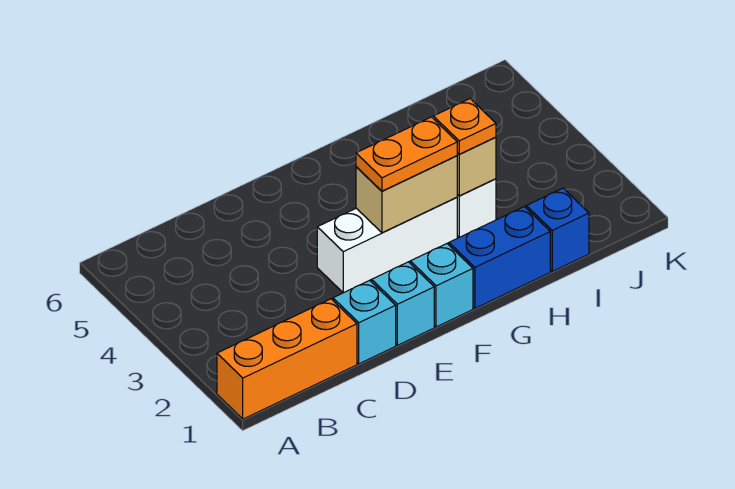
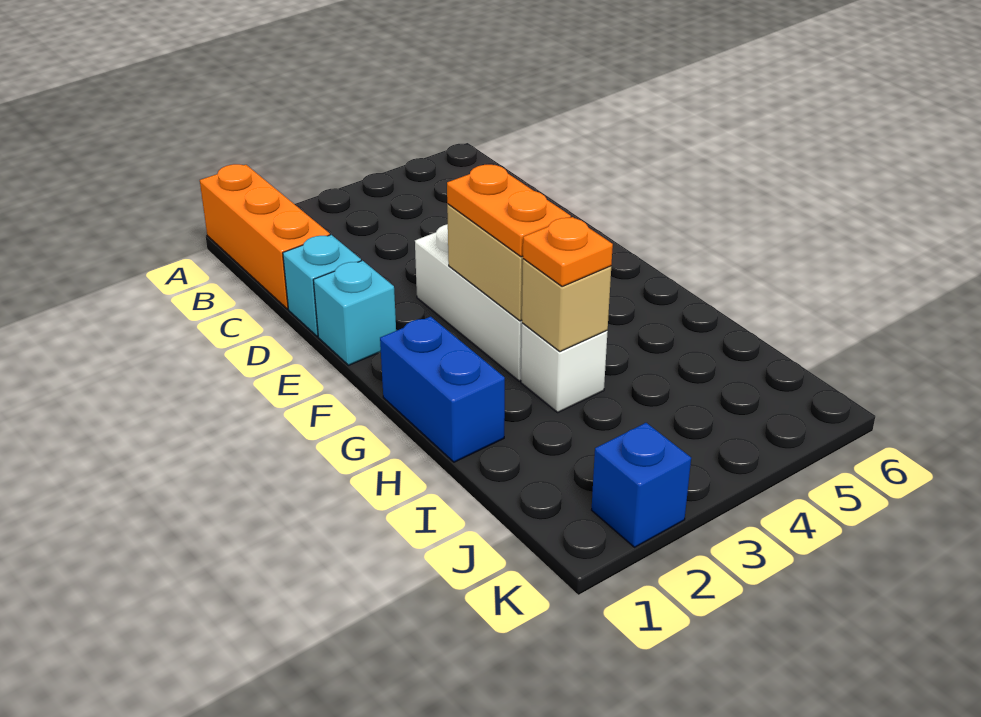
cyan 1x1 brick [410,244,473,327] -> none
blue 1x1 brick [526,188,589,271] -> blue 1x1 brick moved to [592,423,691,547]

